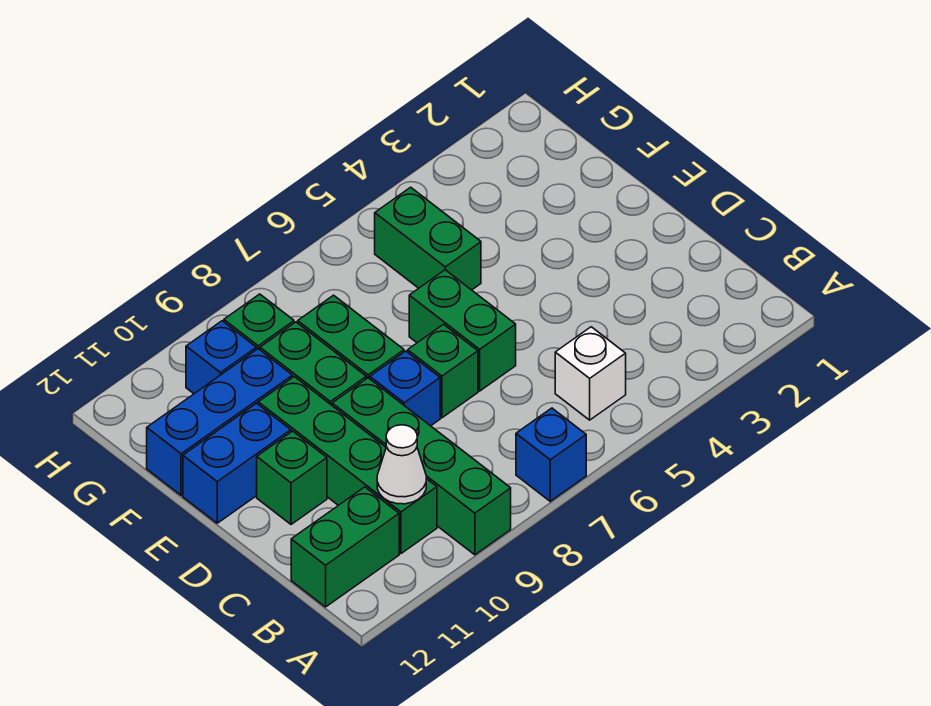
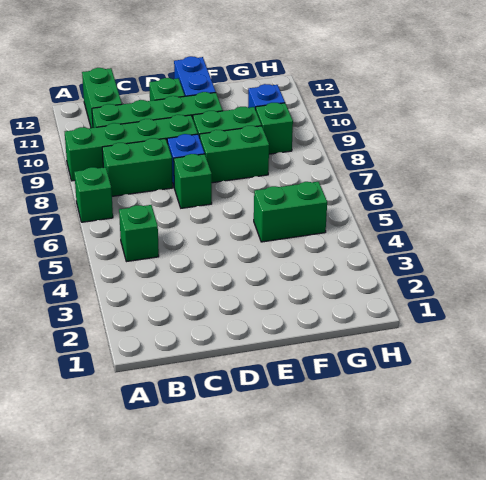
blue 1x1 brick [516,408,586,501] -> green 1x1 brick [74,167,113,222]
white 1x1 brick [555,327,626,420] -> green 1x1 brick [119,205,159,262]
white 1x1 cone [377,425,426,504] -> none
green 1x2 brick [409,270,516,391] -> green 1x2 brick moved to [102,138,173,196]
blue 1x3 brick [147,349,293,495] -> none

